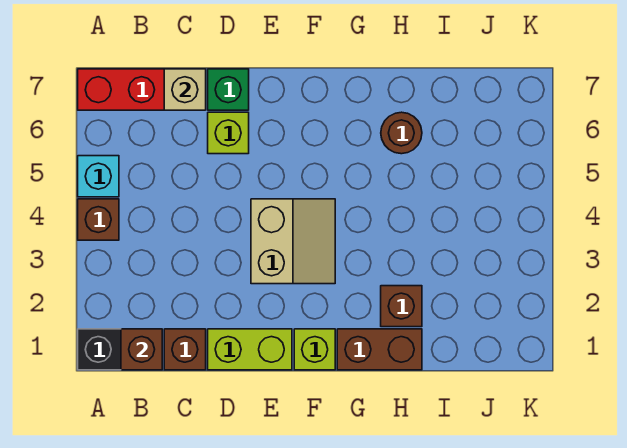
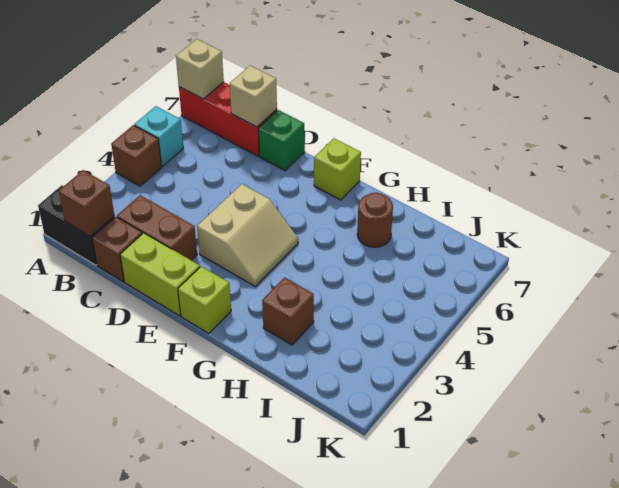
none -> tan 1x1 brick [176,39,224,99]
lime 1x1 brick [208,112,249,154] -> lime 1x1 brick moved to [314,138,361,200]
brown 1x2 brick [337,329,422,370] -> brown 1x2 brick moved to [117,195,197,260]

